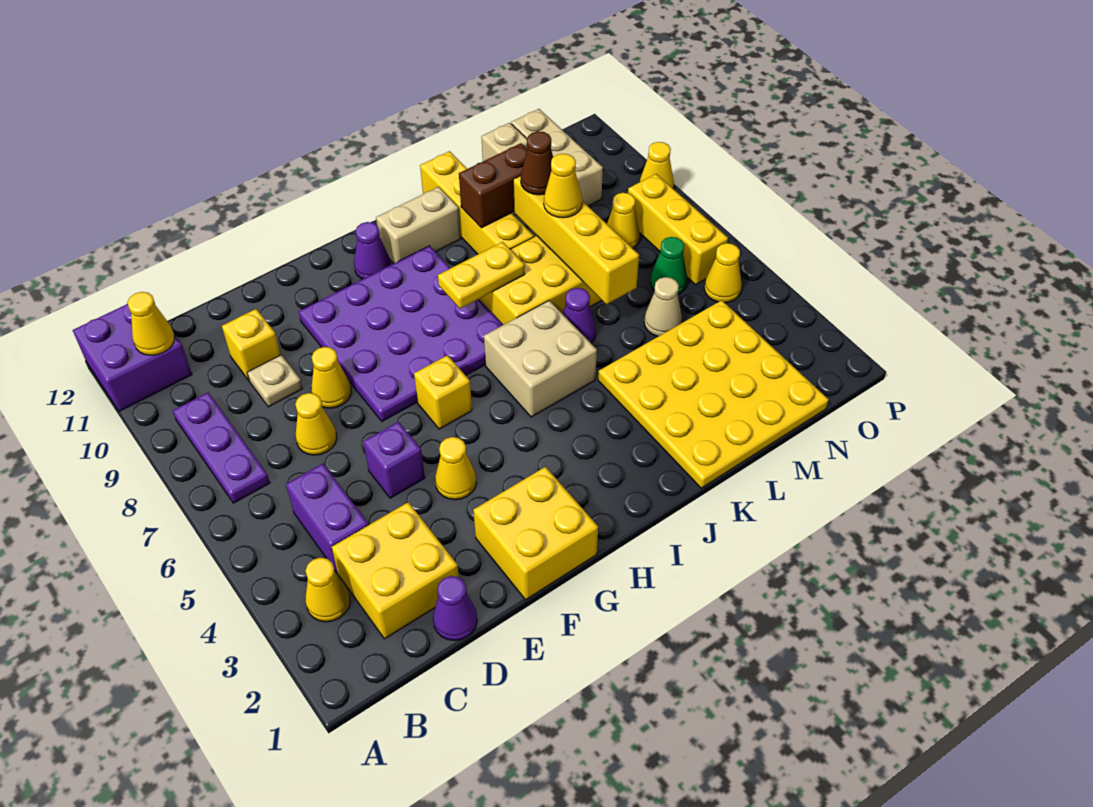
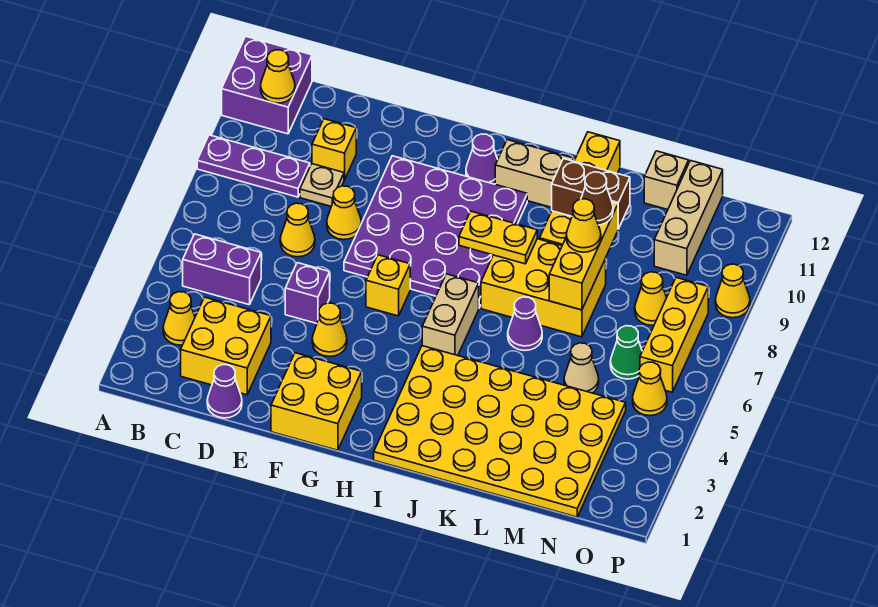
purple 1x3 plate [173,392,270,503] -> purple 1x3 plate turned to [197,135,310,197]
purple 1x2 brick [286,464,368,573] -> purple 1x2 brick turned to [183,234,261,305]
tan 2x2 brick [484,301,597,417] -> tan 1x2 brick [422,274,479,356]
yellow 4x4 plate [598,300,829,488] -> yellow 4x6 plate [374,346,626,517]
yellow 1x4 brick [513,176,639,304] -> yellow 1x3 brick [549,202,618,310]

